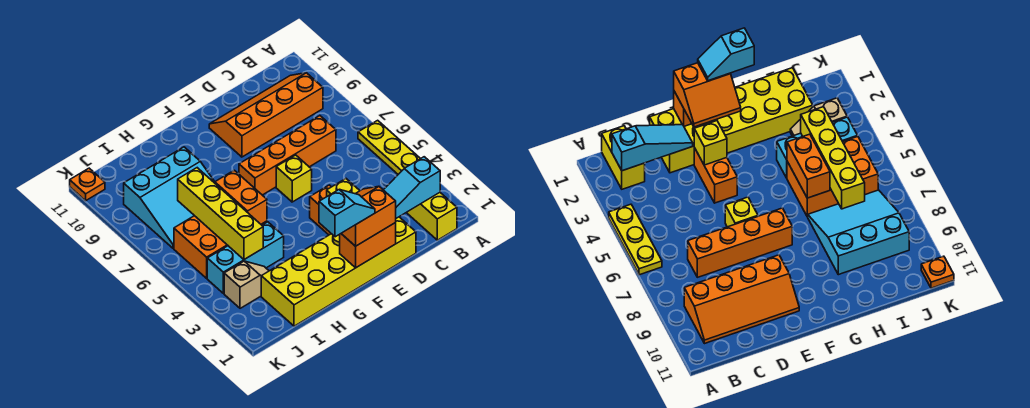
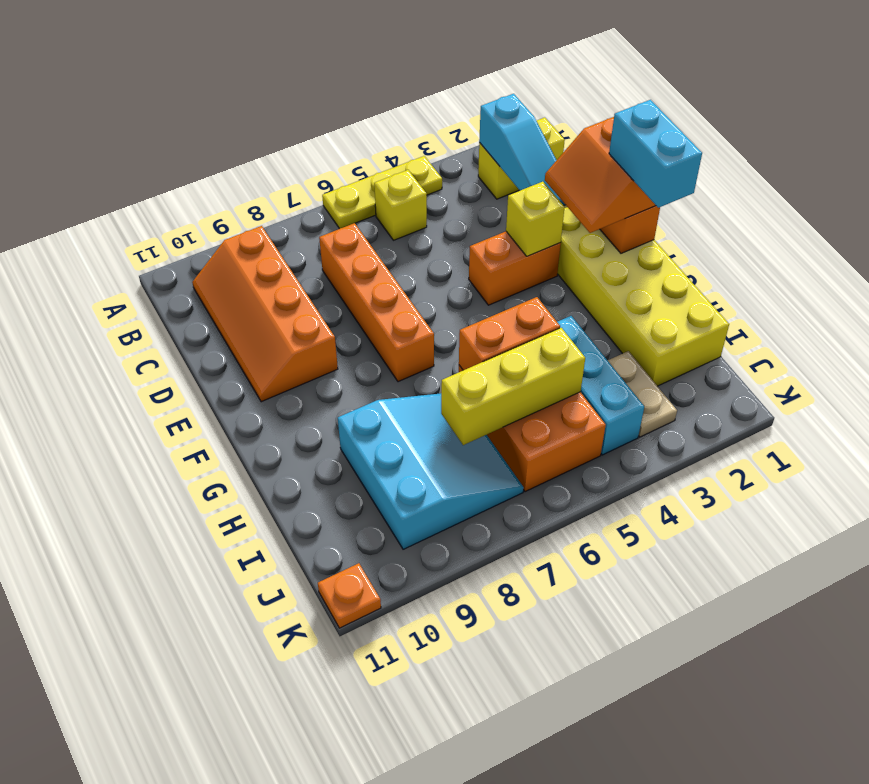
yellow 1x1 brick [276,155,312,202] -> yellow 1x1 brick moved to [374,170,427,240]
cyan 1x2 slope [319,190,375,237] -> cyan 1x2 brick [609,100,702,208]
tan 1x2 slope [224,261,269,308] -> tan 1x2 plate [608,351,677,437]
yellow 1x4 brick [178,168,263,259] -> yellow 1x3 brick [441,328,585,445]

